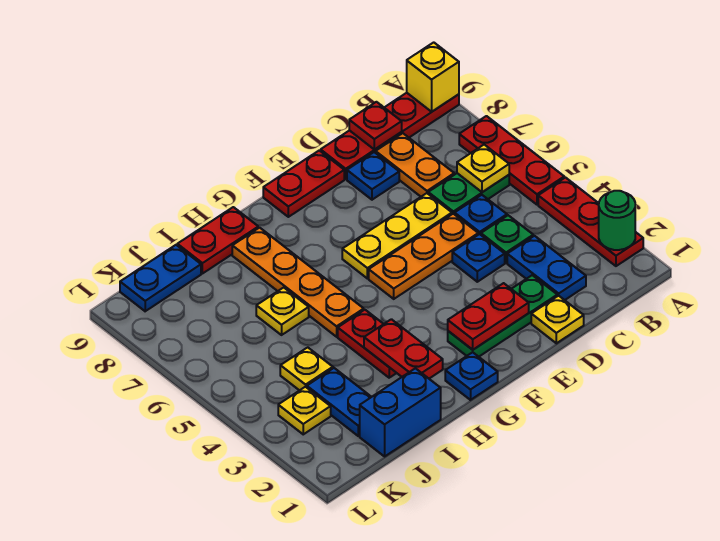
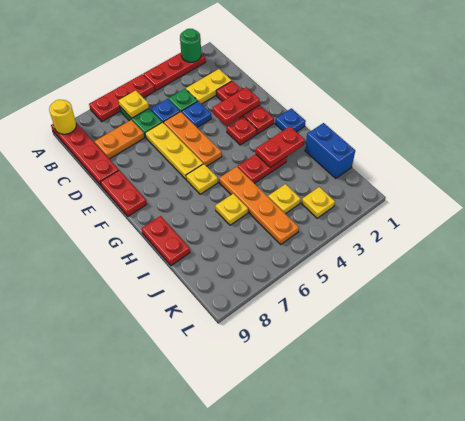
yellow 1x1 brick [407,42,459,112] -> yellow 1x1 round brick [49,100,76,134]
blue 1x2 plate [507,236,586,300] -> yellow 1x2 plate [186,69,232,104]
red 1x1 plate [349,102,402,150] -> red 1x1 plate moved to [227,117,257,145]
yellow 1x1 plate [531,296,584,343] -> yellow 1x1 plate moved to [186,164,218,194]
green 1x3 plate [448,275,557,357] -> red 1x3 plate [216,81,274,134]
blue 1x1 plate [347,152,399,200] -> none
red 1x2 plate [448,283,529,350] -> red 1x2 plate turned to [213,87,260,126]
orange 1x4 plate [232,228,364,337] -> orange 1x4 plate turned to [219,167,299,244]
blue 1x2 plate [307,368,371,436] -> none
blue 1x2 plate [120,245,201,311] -> none

